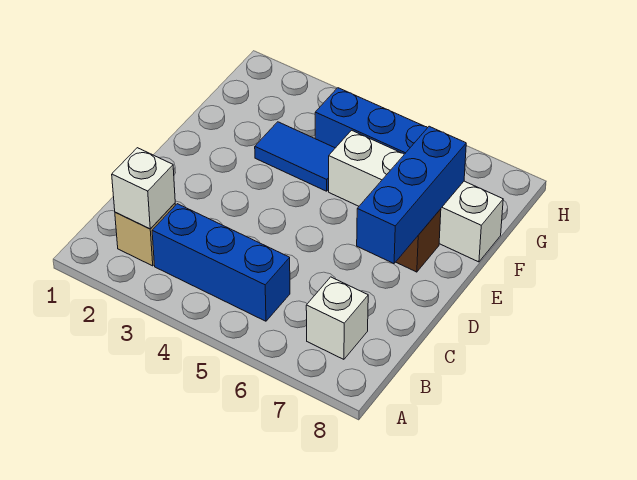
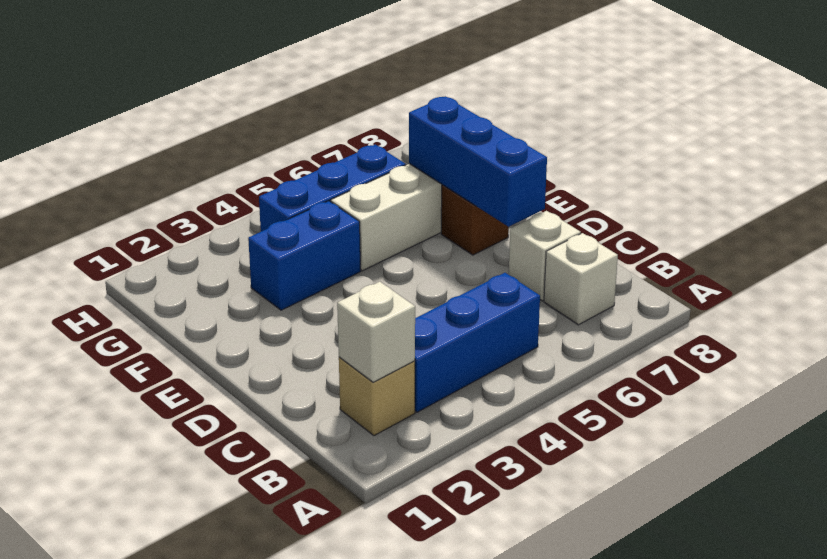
none -> white 1x1 brick [509,211,581,301]
blue 1x2 tile [255,122,335,191] -> blue 1x2 brick [248,201,361,310]

